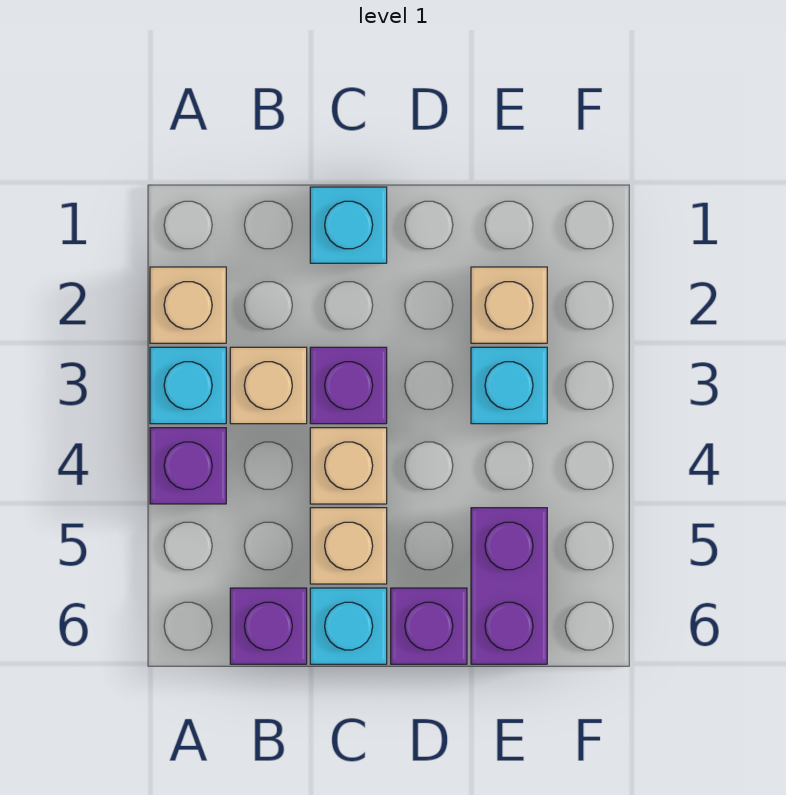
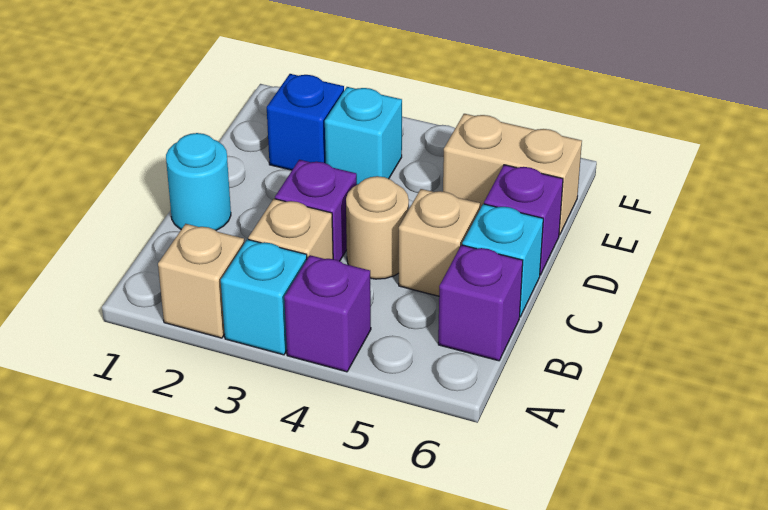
cyan 1x1 brick [310,187,387,263] -> cyan 1x1 round brick [166,133,231,230]
tan 1x1 brick [310,428,387,504] -> tan 1x1 round brick [346,176,409,279]
tan 1x1 brick [471,267,547,343] -> blue 1x1 brick [267,74,344,170]
purple 1x2 brick [471,508,547,664] -> tan 1x2 brick [443,114,582,235]

